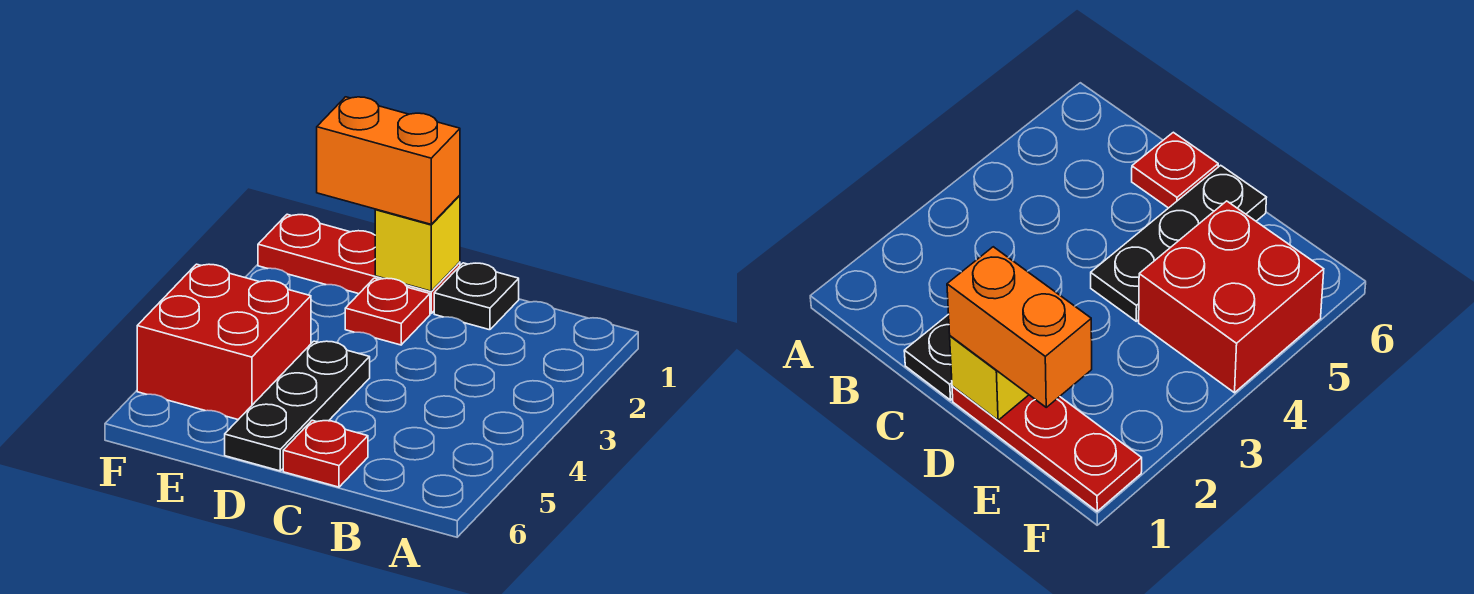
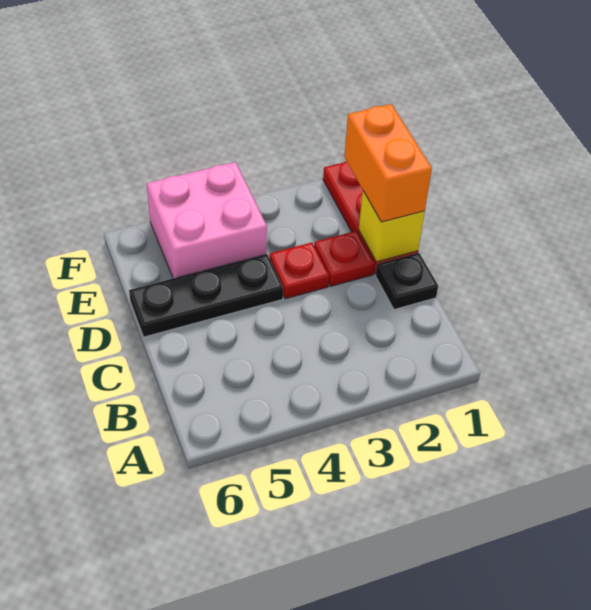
red 1x1 plate [283,420,368,487] -> red 1x1 plate moved to [269,242,329,299]
red 2x2 brick [137,264,311,420] -> pink 2x2 brick [147,162,267,278]

